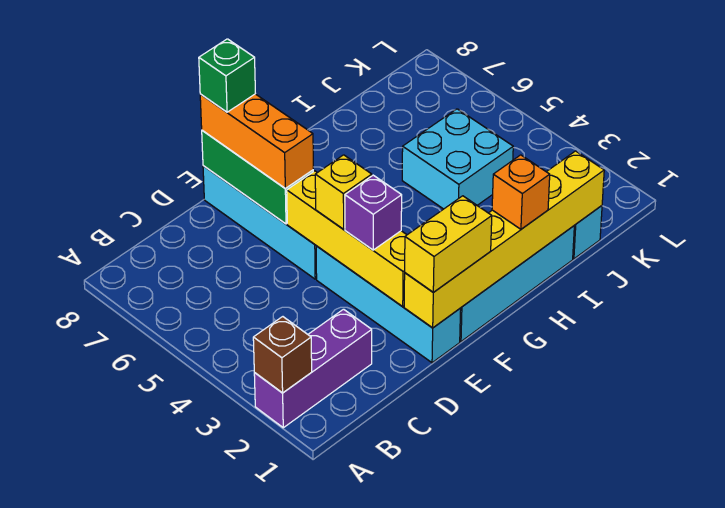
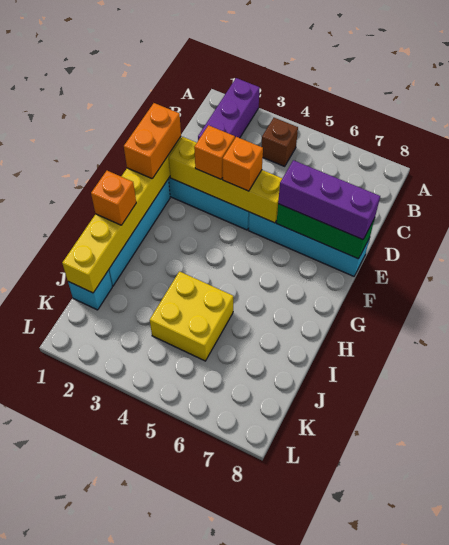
brown 1x1 brick [253,317,312,393] -> brown 1x1 brick moved to [261,118,298,166]
yellow 1x2 brick [405,196,492,292] -> orange 1x2 brick [124,103,181,179]
purple 1x1 brick [345,175,402,250] -> orange 1x1 brick [194,125,235,179]
yellow 1x1 brick [315,155,372,229] -> orange 1x1 brick [223,137,263,191]
orange 1x3 brick [200,94,313,189] -> purple 1x3 brick [278,160,380,240]
green 1x1 brick [199,39,255,112] -> none
cyan 2x2 brick [402,109,513,209] -> yellow 2x2 brick [150,271,233,361]

